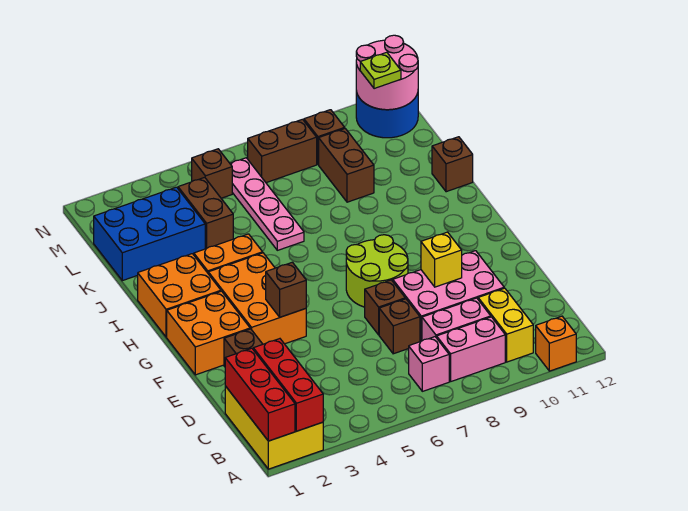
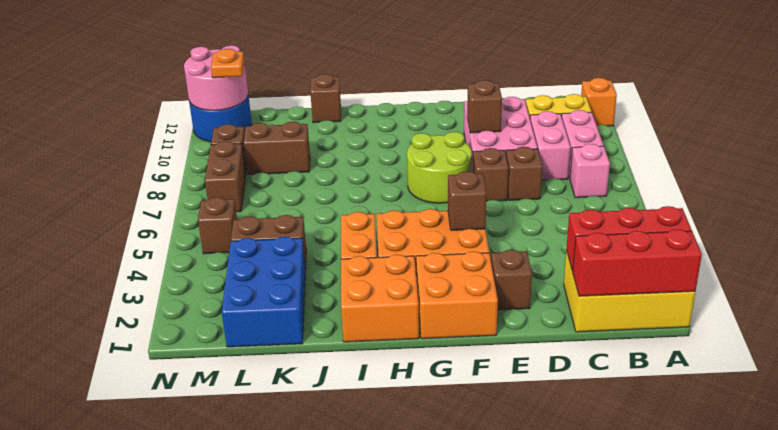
yellow 1x1 brick [421,232,462,287] -> brown 1x1 brick [467,80,502,133]
pink 1x4 plate [230,158,304,250] -> none
lime 1x1 plate [360,52,401,89] -> orange 1x1 plate [211,49,244,78]

